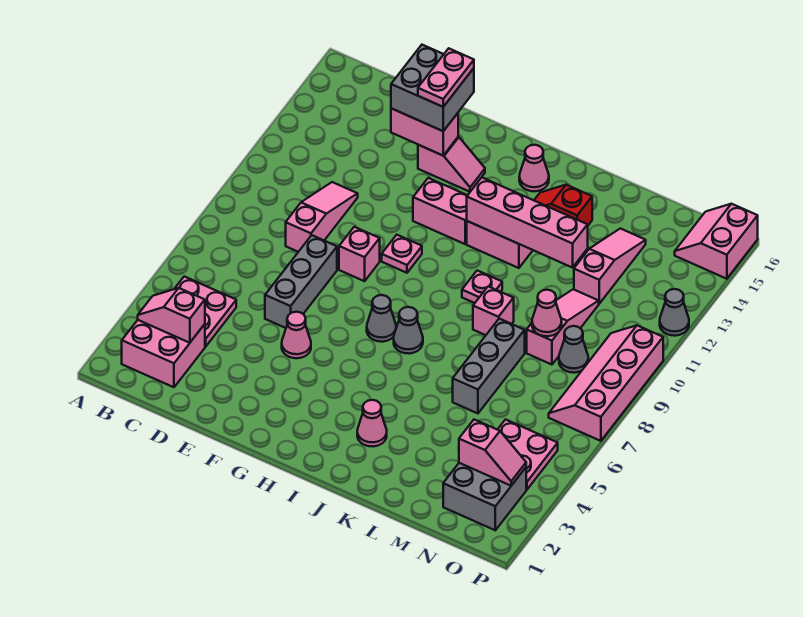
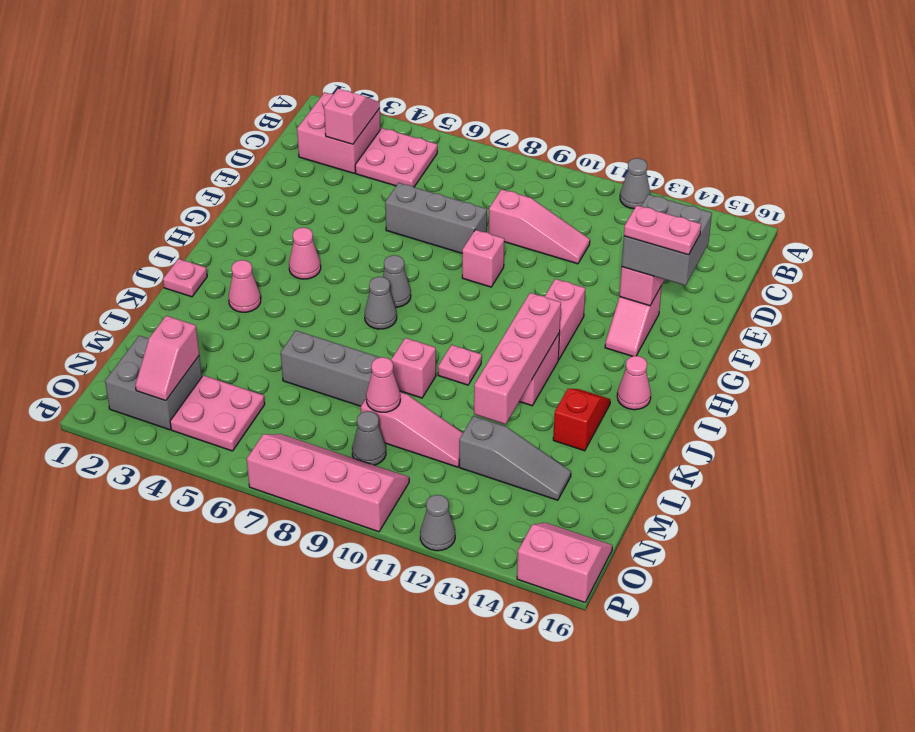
none -> grey 1x1 cone [620,158,651,209]
pink 1x1 cone [282,312,311,358] -> pink 1x1 cone moved to [289,227,321,279]
pink 1x1 plate [382,235,422,273] -> pink 1x1 plate moved to [163,259,207,297]
pink 1x3 slope [574,228,646,304] -> grey 1x3 slope [459,416,571,500]

